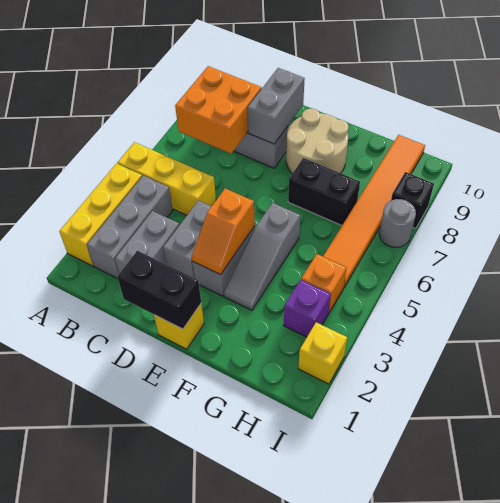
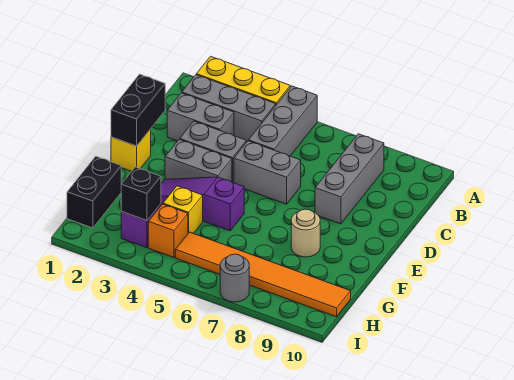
yellow 1x3 brick [117,142,216,215] -> grey 1x3 brick [248,86,317,156]
orange 2x2 brick [175,66,261,154] -> none
grey 1x2 brick [248,68,305,144] -> grey 1x2 brick moved to [234,141,301,204]
orange 1x2 slope [192,188,255,275] -> none
tan 2x2 round brick [286,109,349,174] -> tan 1x1 round brick [291,209,320,257]
grey 1x3 slope [224,203,301,310] -> purple 1x3 slope [161,177,244,231]
black 1x2 brick [288,158,360,225] -> black 1x2 brick moved to [67,156,121,228]
yellow 1x1 brick [298,322,347,384] -> yellow 1x1 brick moved to [163,186,203,233]
black 1x1 brick [391,172,434,229] -> black 1x1 brick moved to [121,167,161,221]

